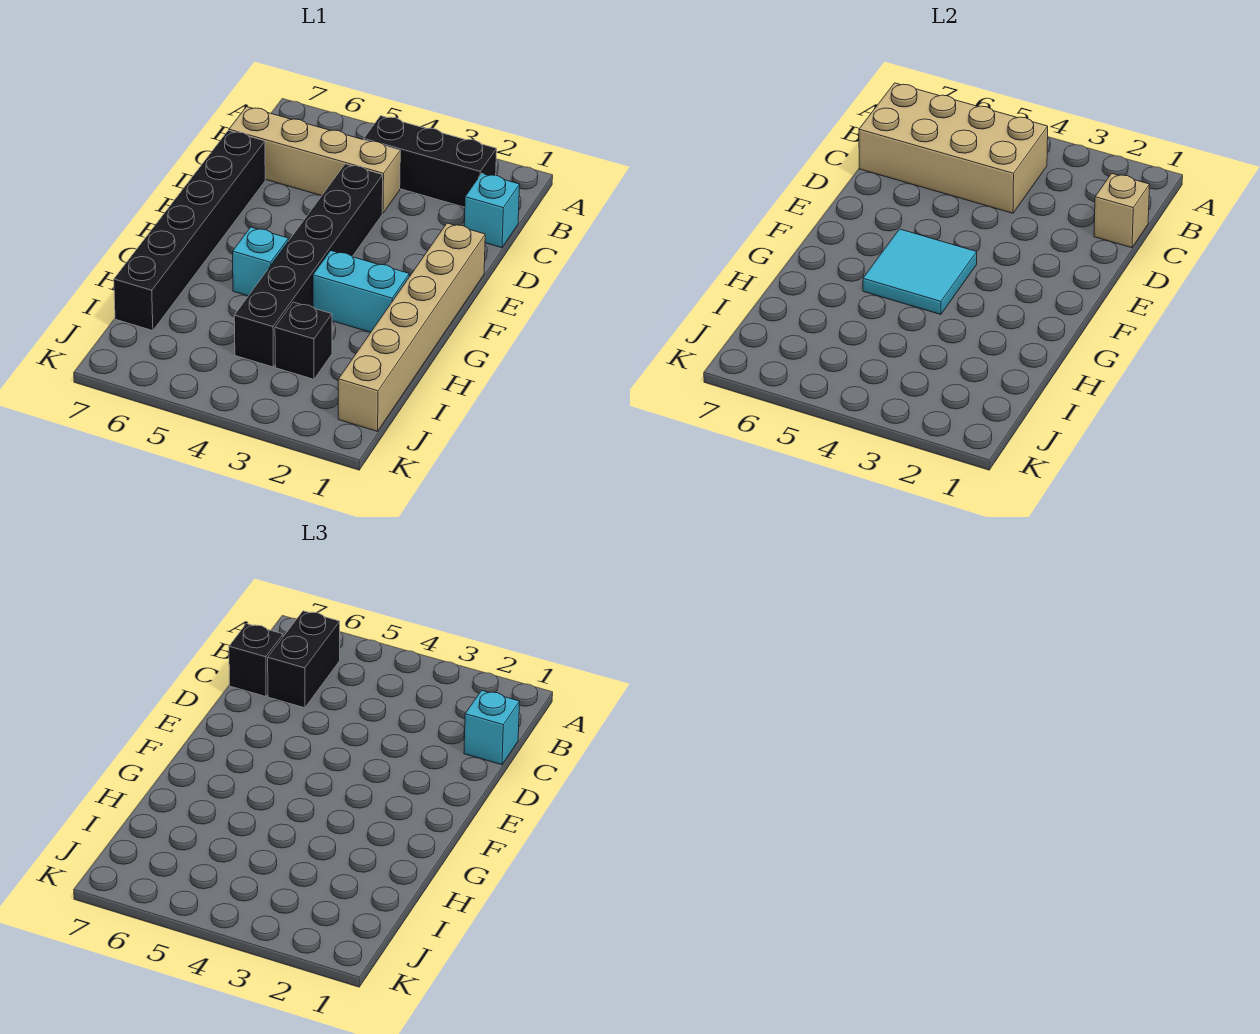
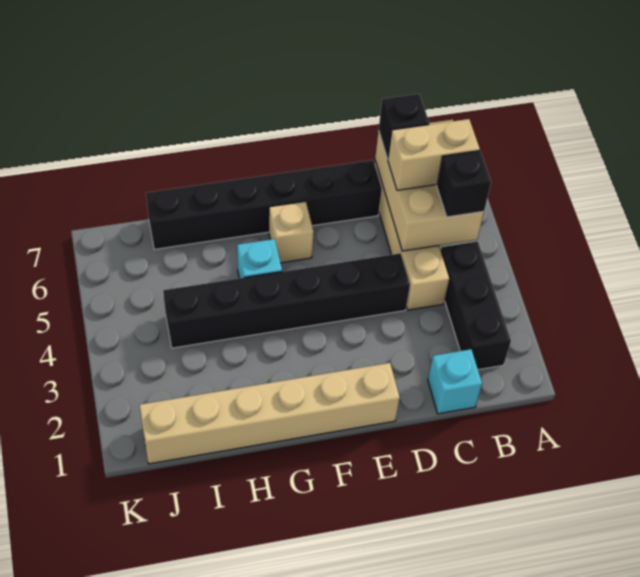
tan 2x4 brick [859,83,1048,213] -> tan 2x3 brick [375,120,484,251]
black 1x2 brick [268,611,340,708] -> tan 1x2 brick [388,119,480,190]
tan 1x1 brick [1094,173,1150,248] -> tan 1x1 brick moved to [269,201,314,263]
cyan 1x1 brick [464,690,520,765] -> none
cyan 2x2 tile [863,229,977,315] -> none
cyan 1x2 brick [313,251,409,332] -> none
black 1x1 brick [275,302,332,379] -> black 1x1 brick moved to [437,151,491,217]

